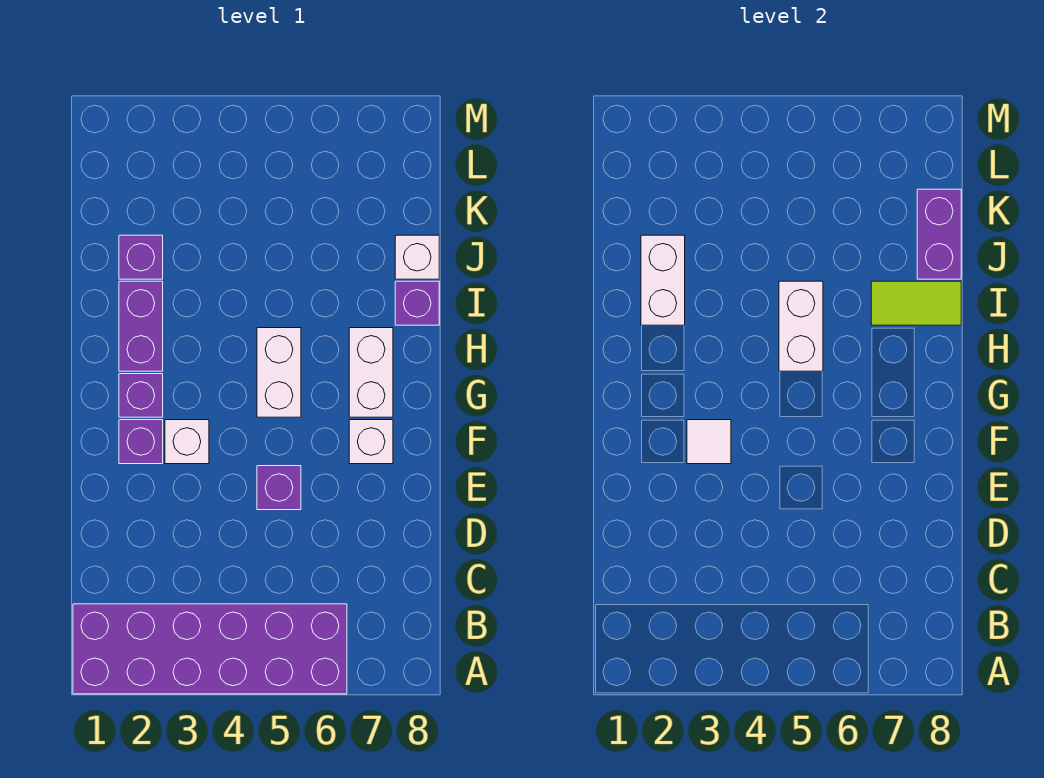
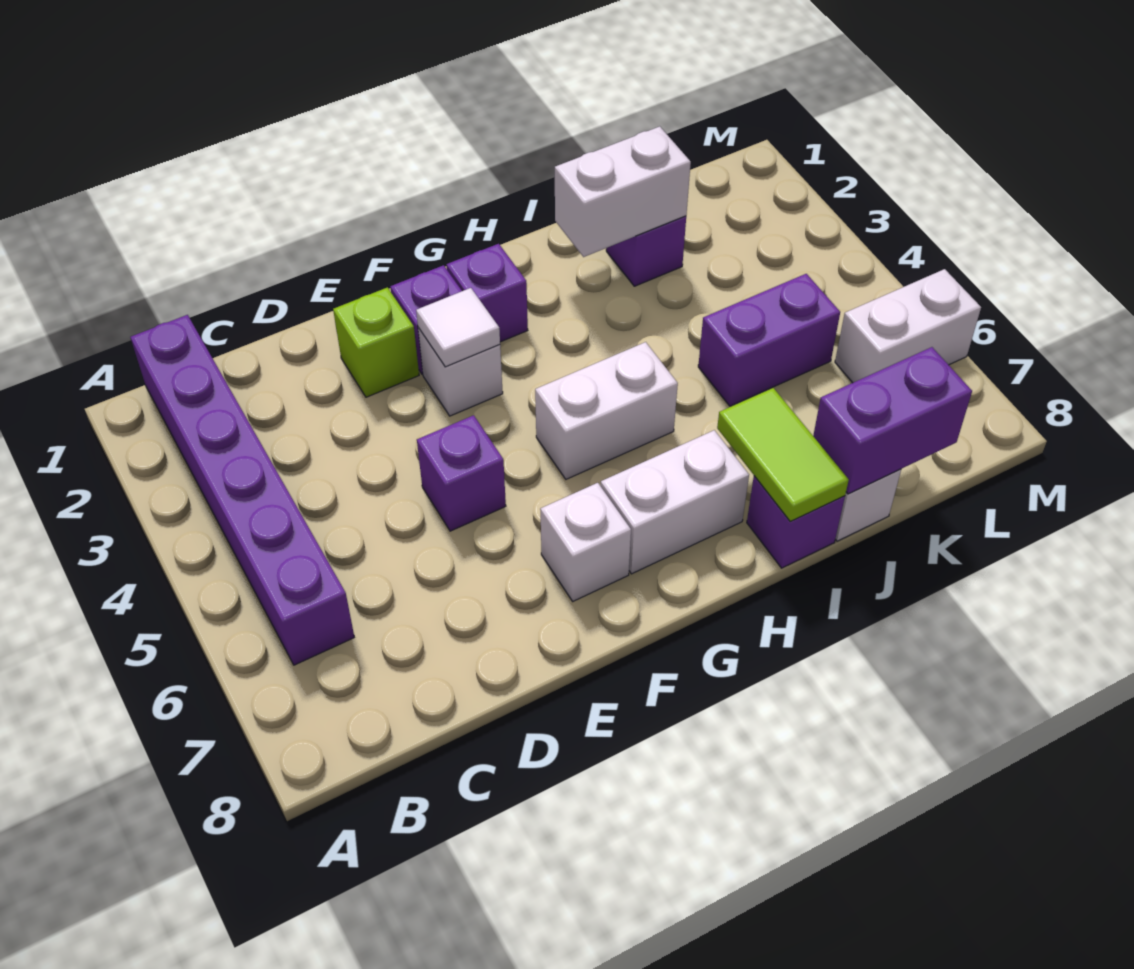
purple 2x6 brick [73,604,347,694] -> purple 1x6 brick [130,315,354,665]
none -> lime 1x1 brick [333,287,419,397]
purple 1x2 brick [119,281,163,371] -> purple 1x2 brick moved to [698,274,840,406]
white 1x2 brick [779,281,823,371] -> white 1x2 brick moved to [835,269,981,383]

